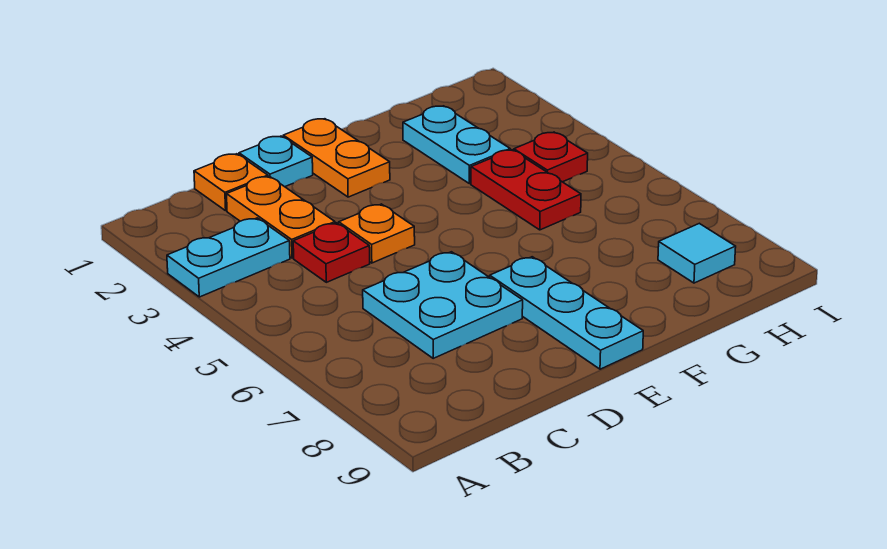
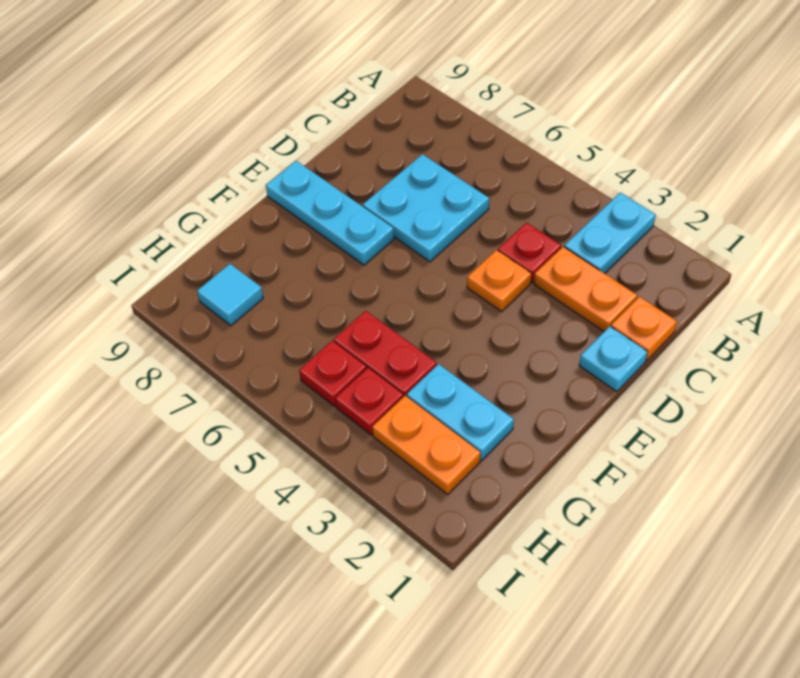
orange 1x2 plate [283,119,390,197] -> orange 1x2 plate moved to [372,396,481,494]
none -> red 1x1 plate [299,341,367,406]

